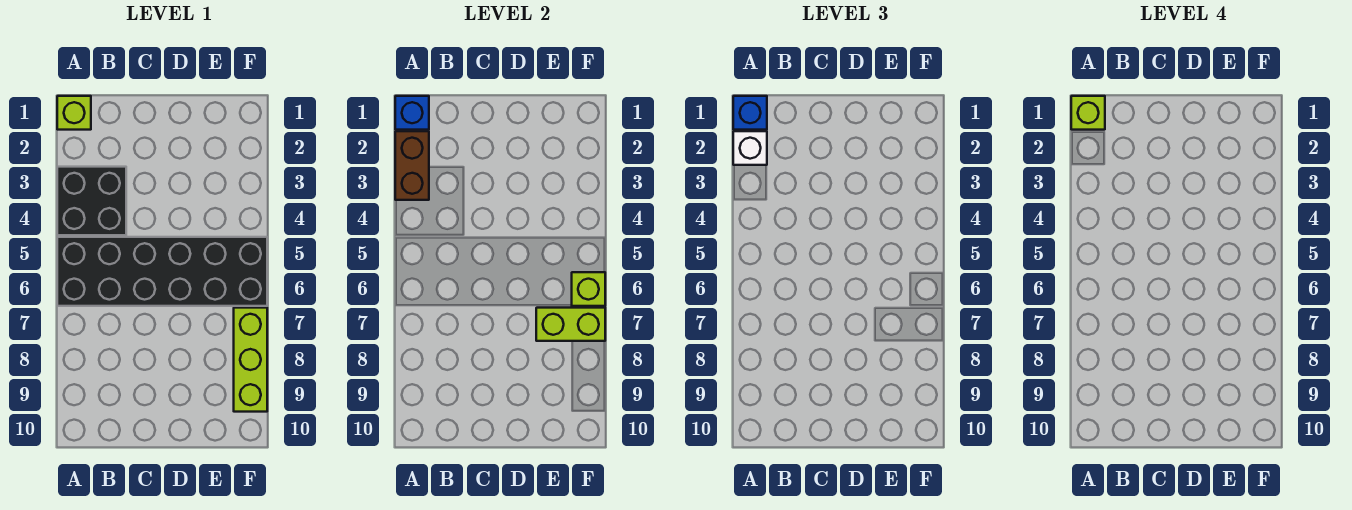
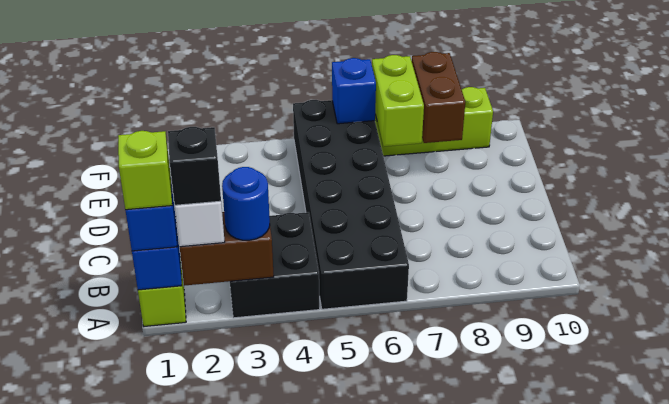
none -> black 1x1 brick [168,127,221,205]
none -> blue 1x1 round brick [222,167,270,240]
none -> brown 1x2 brick [412,52,465,143]
lime 1x1 brick [572,272,605,306] -> blue 1x1 brick [332,58,376,124]

